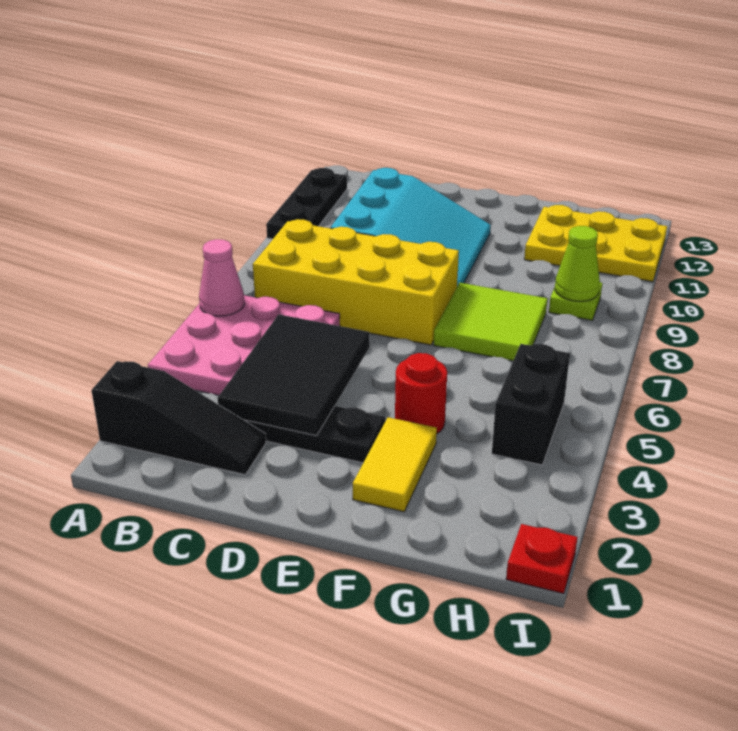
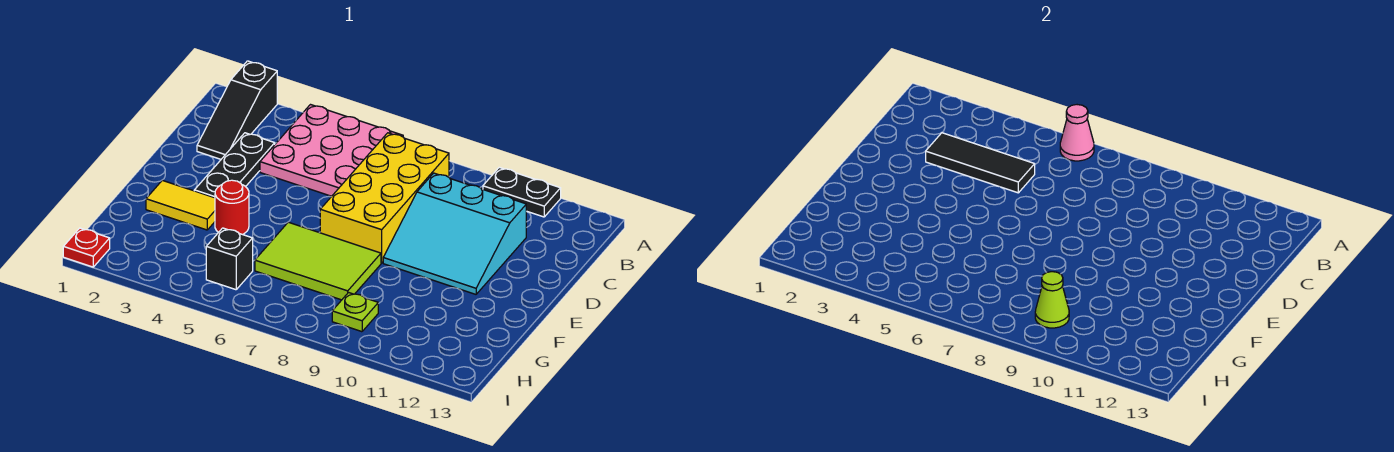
black 1x3 plate [266,168,347,239] -> black 1x2 plate [483,167,561,217]
black 2x3 tile [217,314,369,436] -> black 1x3 tile [926,133,1035,193]
lime 2x2 tile [434,283,548,361] -> lime 2x3 tile [255,222,381,300]
yellow 2x3 plate [524,205,667,282] -> none
black 1x2 brick [492,344,570,465] -> black 1x1 brick [206,228,253,290]

